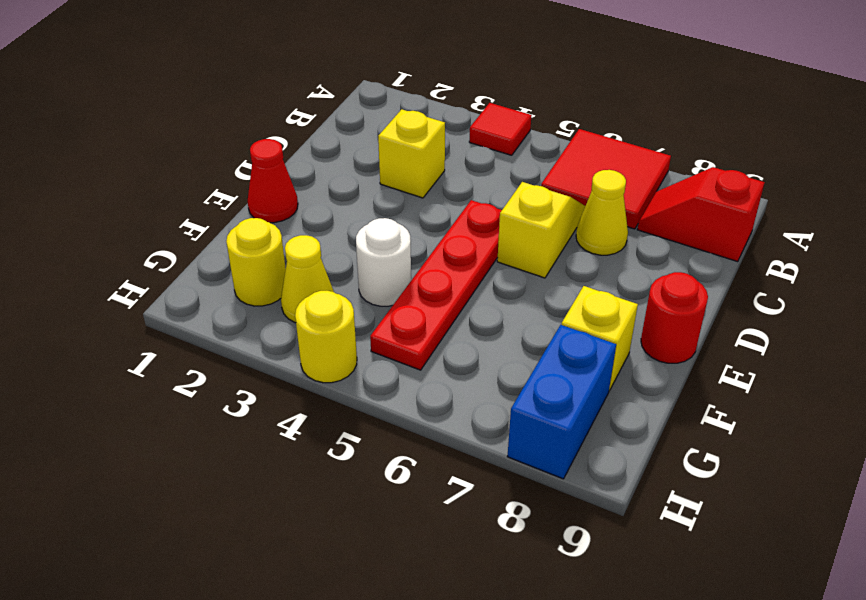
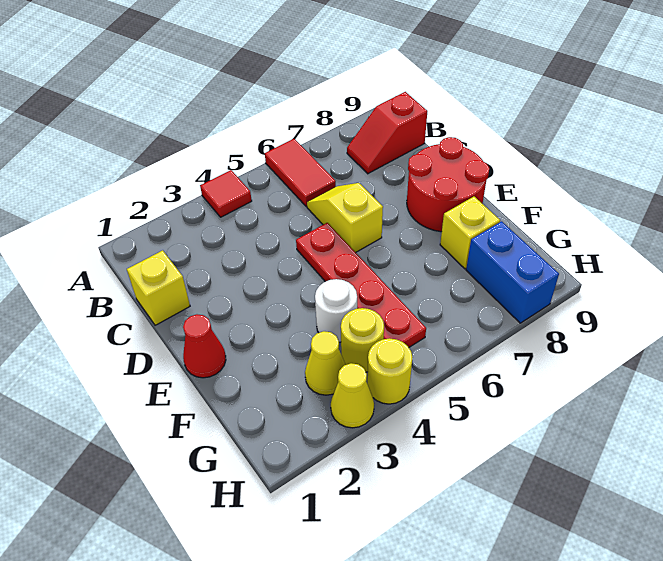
red 2x2 tile [541,129,671,229] -> red 1x2 tile [265,139,336,207]
yellow 1x1 brick [378,109,445,198] -> yellow 1x1 brick moved to [127,250,190,325]
yellow 1x1 cone [576,170,628,255] -> yellow 1x1 cone moved to [331,363,374,428]
red 1x1 round brick [641,272,708,363] -> red 2x2 round brick [407,137,489,232]
yellow 1x1 round brick [226,218,286,306] -> yellow 1x1 round brick moved to [341,308,384,372]

